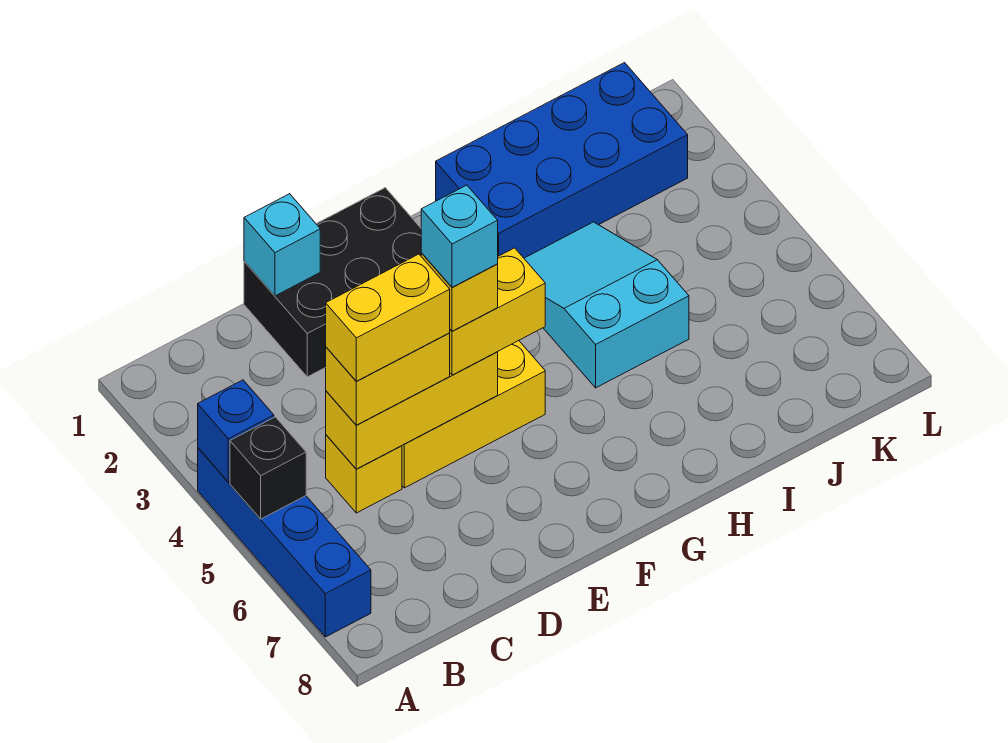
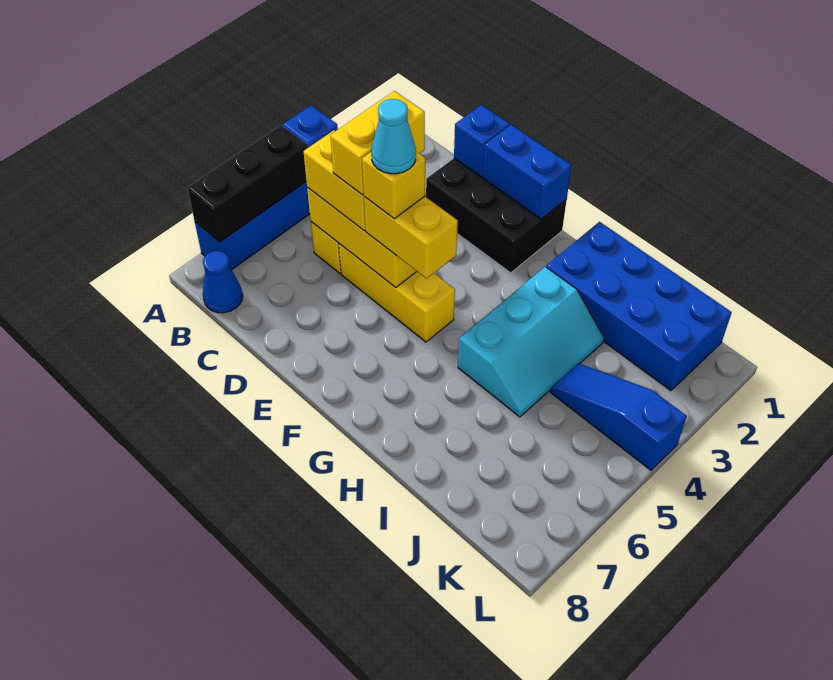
black 1x1 brick [230,417,306,519] -> black 1x3 brick [187,125,307,242]
none -> blue 1x1 cone [203,251,243,313]
yellow 1x2 brick [326,254,450,381] -> yellow 1x2 brick turned to [330,91,425,195]
cyan 1x1 brick [244,194,320,296] -> blue 1x1 brick [454,105,510,177]
none -> blue 1x2 brick [483,125,572,219]
cyan 1x1 brick [421,185,498,288] -> cyan 1x1 cone [371,99,416,174]
cyan 2x3 slope [524,222,689,388] -> cyan 2x3 slope turned to [458,267,604,417]
none -> blue 1x3 slope [550,363,687,470]

